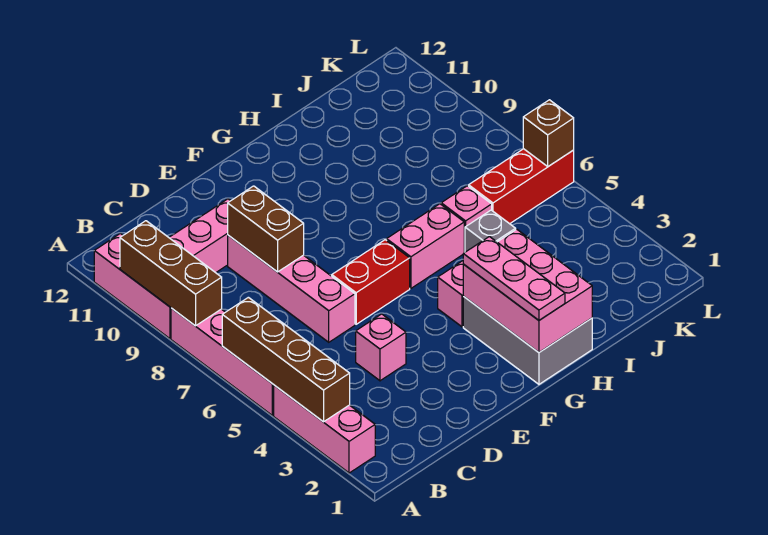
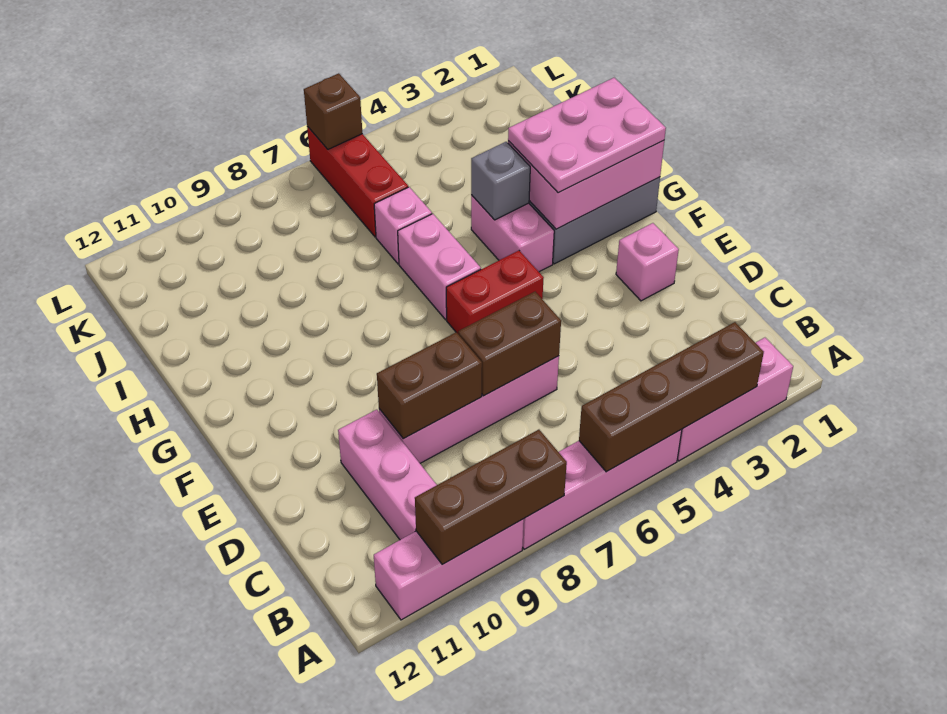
pink 1x1 brick [356,314,406,381] -> pink 1x1 brick moved to [616,223,679,301]
none -> brown 1x2 brick [458,292,561,396]
red 1x2 brick [332,240,410,324] -> red 1x2 brick turned to [446,251,544,334]
pink 1x3 plate [463,237,565,320] -> pink 2x3 plate [508,78,666,193]

